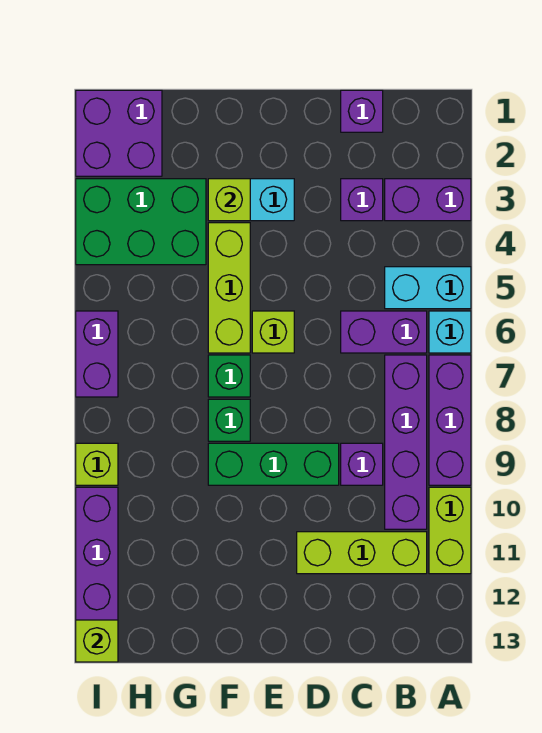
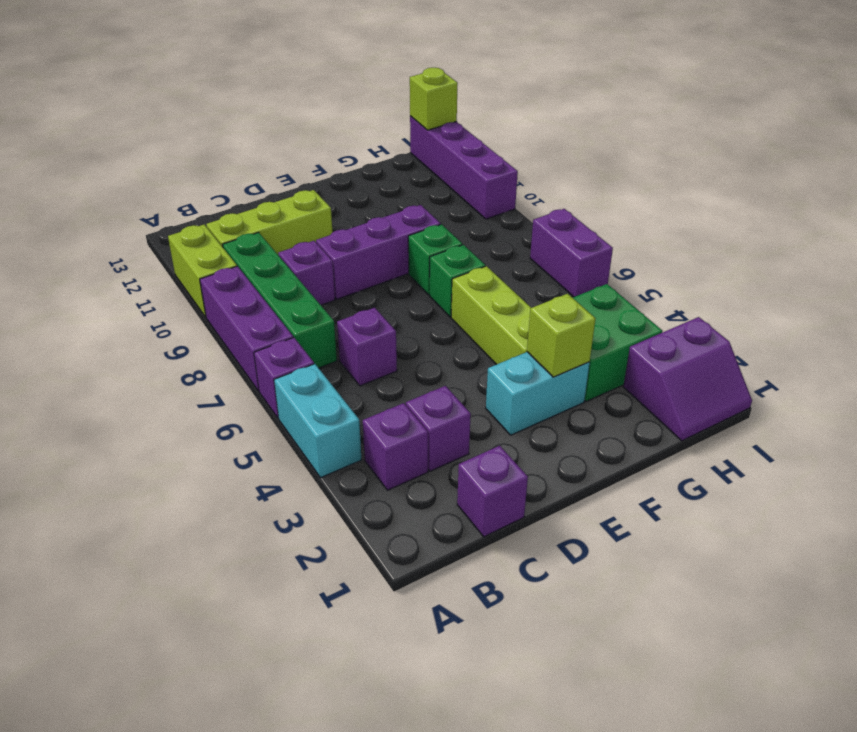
purple 1x2 brick [385,179,471,221] -> purple 1x1 brick [363,403,428,490]
cyan 1x2 brick [385,267,471,309] -> cyan 1x2 brick turned to [274,364,362,478]
cyan 1x1 brick [429,311,471,353] -> purple 1x1 brick [254,337,314,419]
purple 1x2 brick [341,311,427,353] -> purple 1x1 brick [337,308,397,386]
purple 1x4 brick [385,355,427,529] -> green 1x4 brick [223,232,337,368]
green 1x3 brick [208,443,339,485] -> purple 1x3 brick [316,205,441,299]
lime 1x1 brick [252,311,294,353] -> none
green 2x3 brick [76,179,206,265] -> green 2x2 brick [573,284,662,402]
purple 2x2 brick [76,90,162,176] -> purple 2x2 slope [623,317,752,441]
lime 1x1 brick [76,443,118,485] -> none

